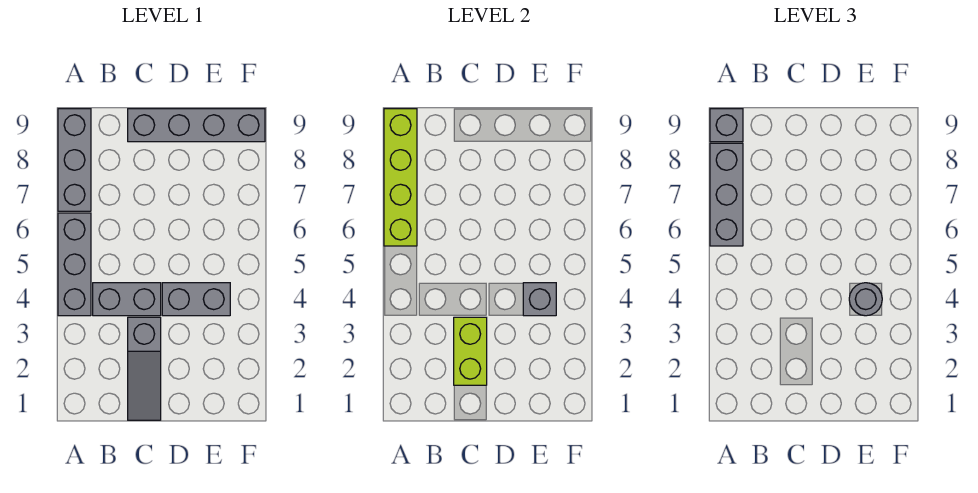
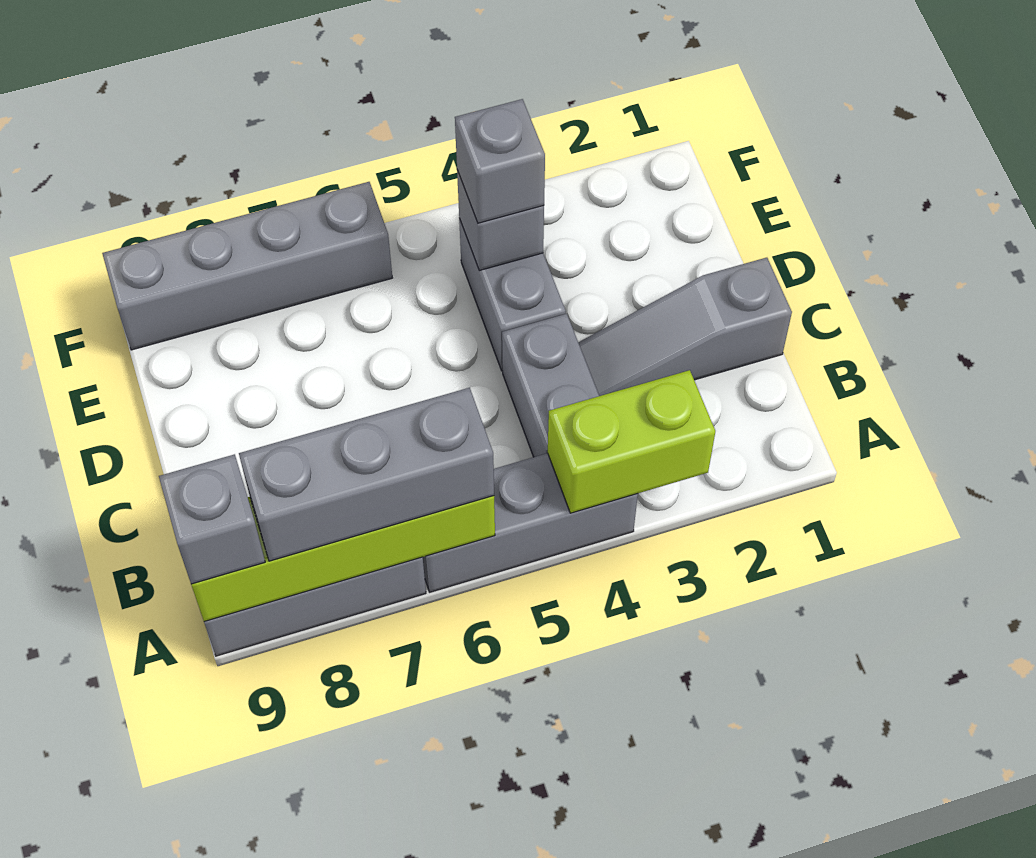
grey 1x3 slope [128,317,161,420] -> grey 1x3 slope turned to [578,258,792,396]
lime 1x2 brick [454,317,487,385] -> lime 1x2 brick moved to [548,370,715,513]
grey 1x4 brick [128,109,265,142] -> grey 1x4 brick turned to [102,182,392,350]
grey 1x1 round brick [849,283,882,316] -> grey 1x1 brick [455,99,545,223]

